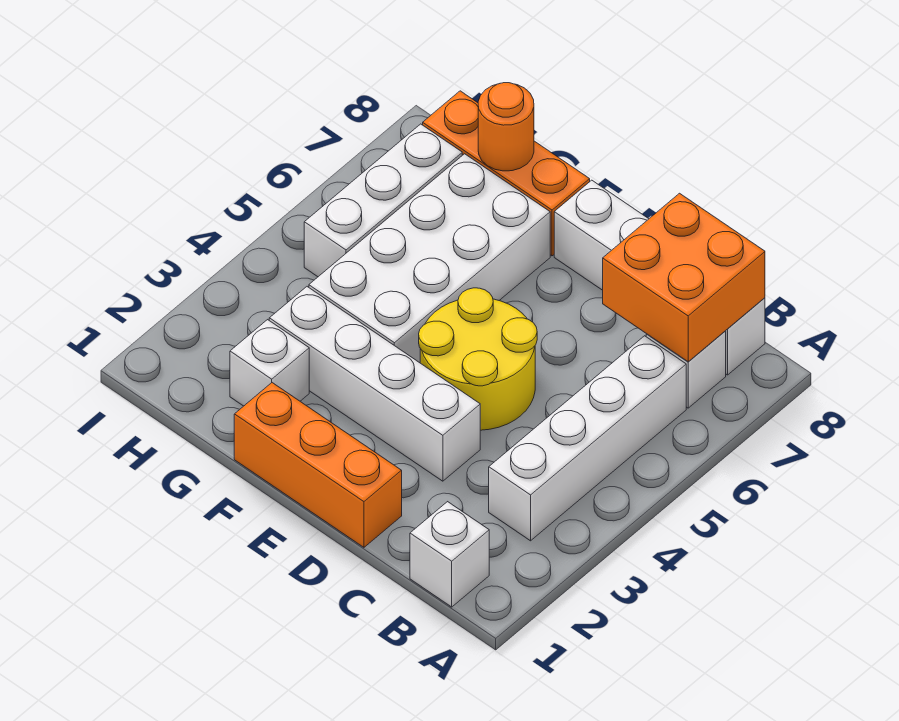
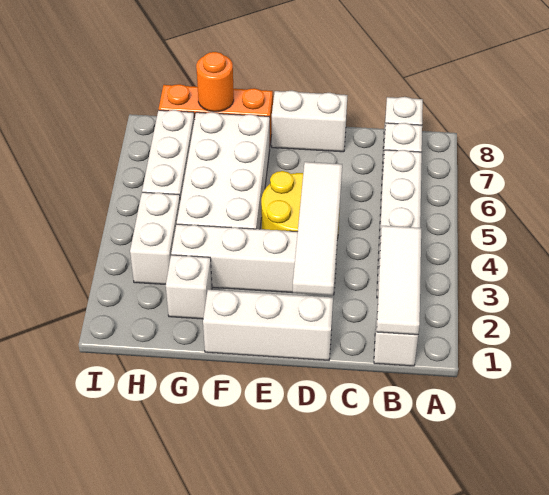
none -> white 1x3 tile [377,226,421,335]
orange 2x2 brick [603,193,765,362] -> none
orange 1x3 brick [234,383,402,547] -> white 1x3 brick [203,290,333,360]
none -> white 1x4 tile [293,162,342,295]
none -> white 1x2 brick [130,192,180,284]

